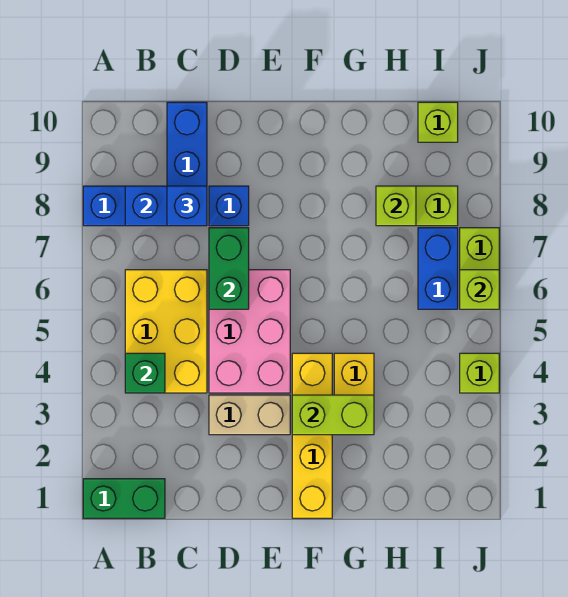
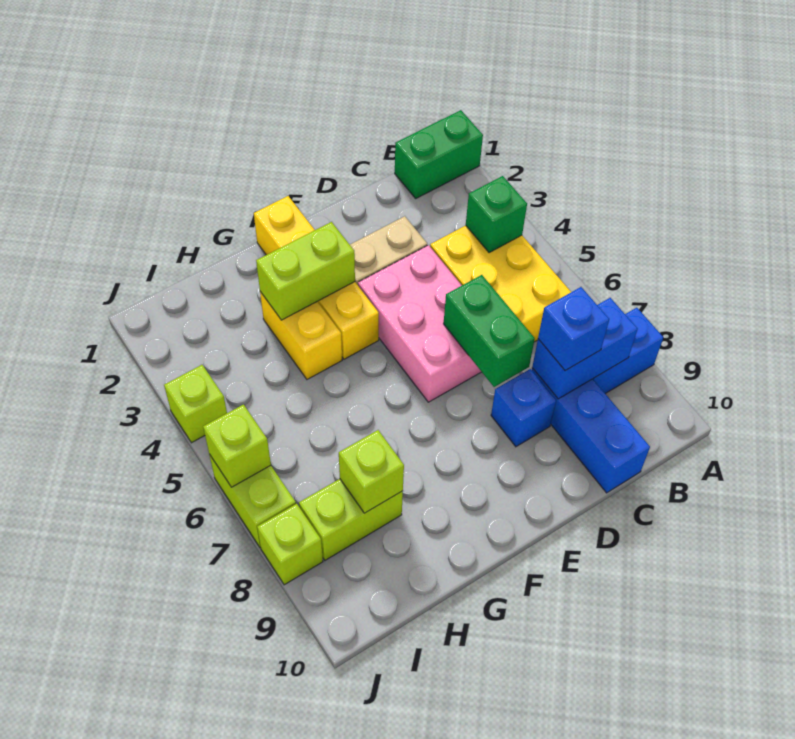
blue 1x2 brick [418,228,458,309] -> none
lime 1x1 brick [418,102,458,142] -> lime 1x1 brick moved to [257,504,323,585]

